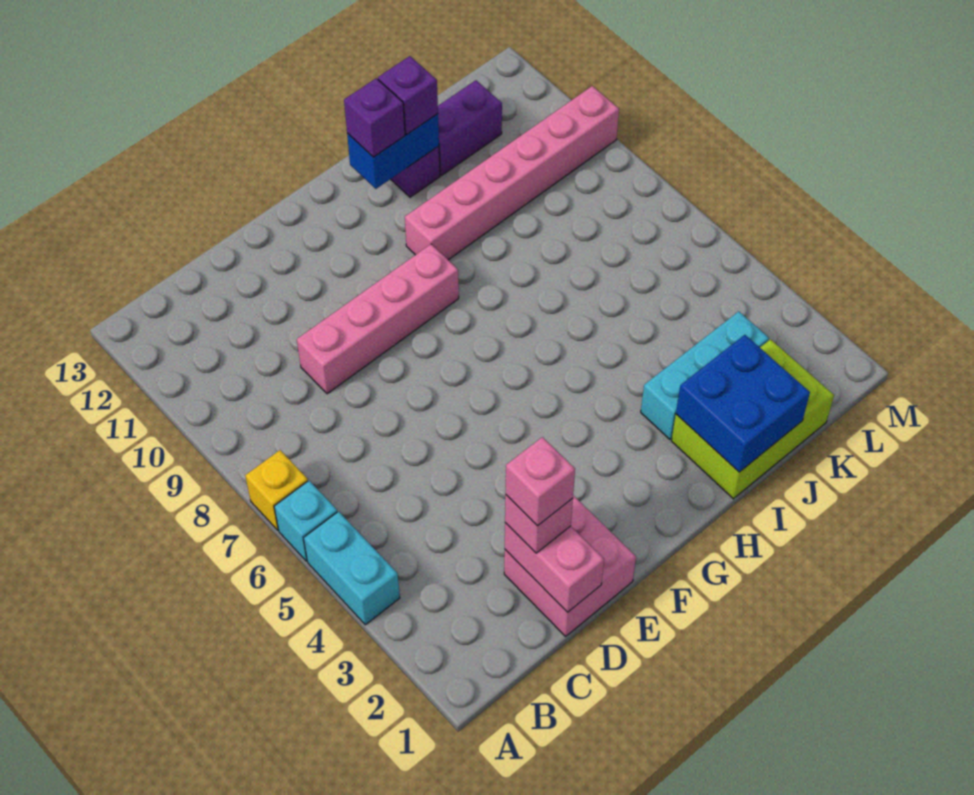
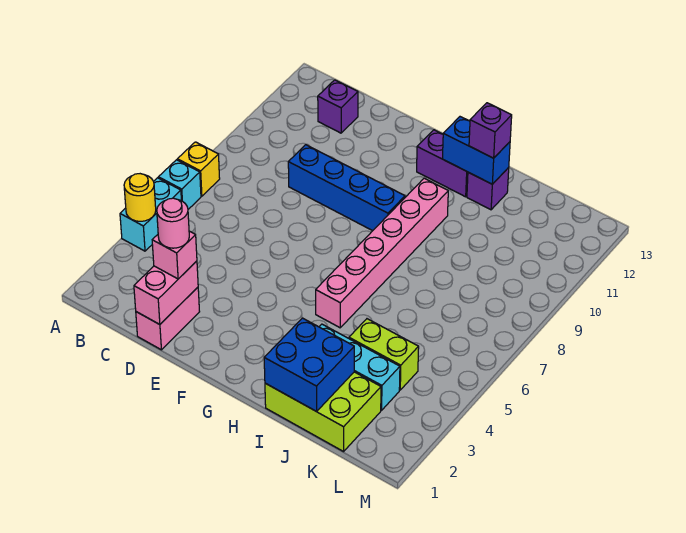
none -> yellow 1x1 round brick [124,174,156,221]
pink 2x2 brick [504,495,636,636] -> pink 1x2 brick [136,287,200,350]
pink 1x1 brick [506,437,575,526] -> pink 1x1 round brick [157,198,189,248]
pink 1x4 brick [297,244,459,394] -> blue 1x4 brick [288,145,405,231]
pink 1x6 brick [405,86,619,260] -> pink 1x6 brick turned to [316,178,448,328]
purple 1x1 brick [344,78,405,157] -> purple 1x1 brick moved to [318,80,358,133]
none -> lime 1x2 brick [349,319,419,390]
purple 1x2 brick [438,80,502,175] -> purple 1x2 brick moved to [417,130,468,197]

